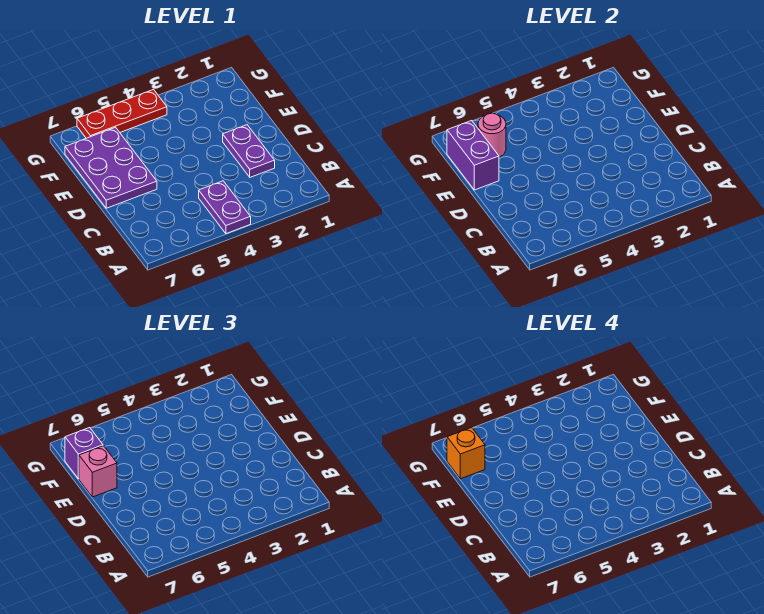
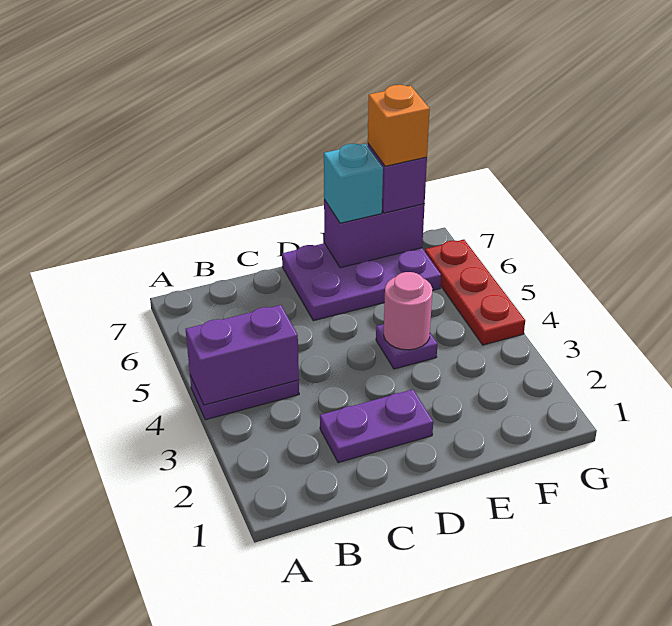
none -> purple 1x2 brick [186,305,299,405]
none -> purple 1x1 plate [376,324,437,369]
pink 1x1 brick [79,446,117,497] -> cyan 1x1 brick [324,144,383,223]
pink 1x1 round brick [478,113,506,157] -> pink 1x1 round brick moved to [384,272,432,350]

